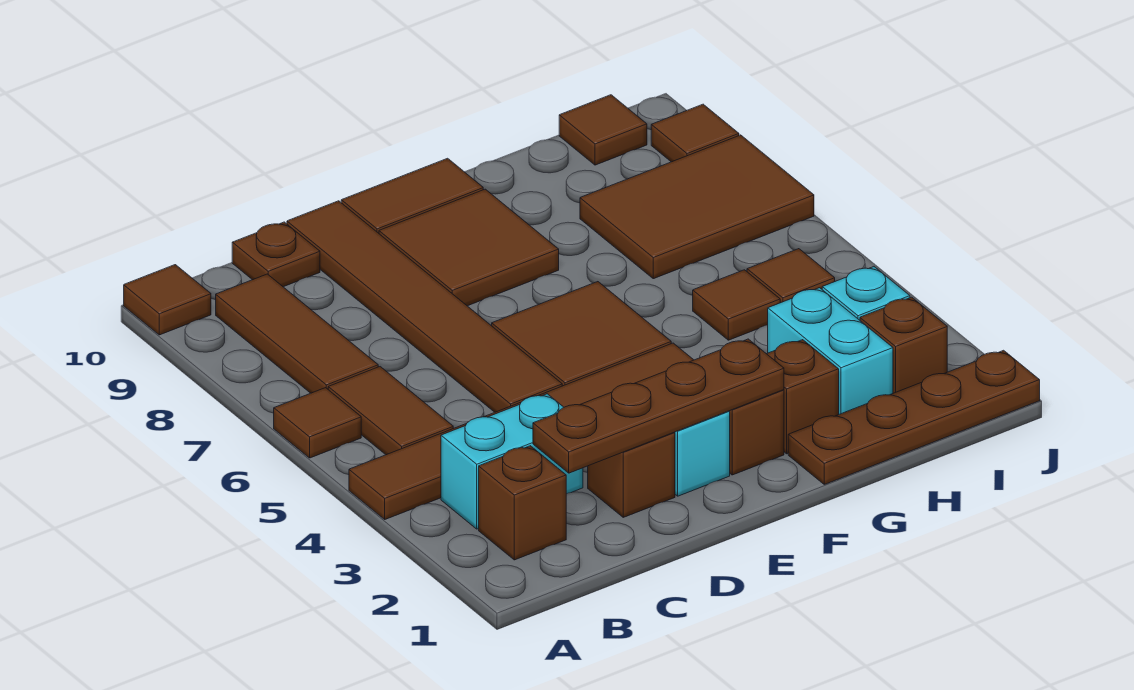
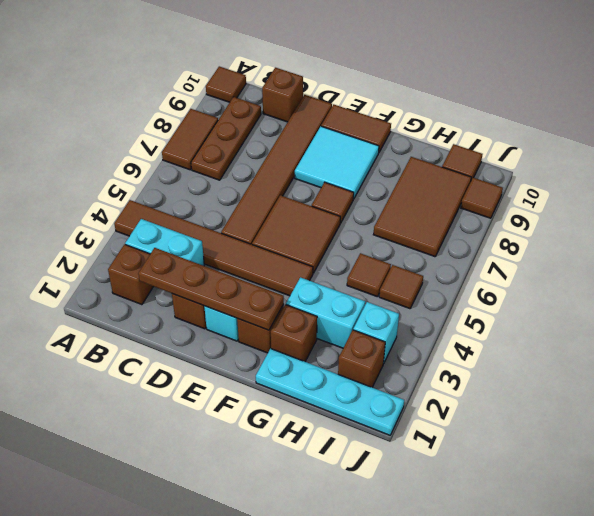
brown 1x1 tile [274,388,361,458] -> brown 1x1 tile moved to [312,182,354,223]
brown 1x2 tile [328,367,453,455] -> brown 1x2 tile moved to [162,109,218,170]
brown 1x3 tile [216,274,378,393] -> brown 1x3 plate [191,97,261,180]
brown 1x1 plate [232,222,320,287] -> brown 1x1 brick [262,68,303,122]
brown 2x2 tile [379,189,559,306] -> cyan 2x2 tile [295,126,379,199]
brown 1x4 plate [788,350,1040,484] -> cyan 1x4 plate [256,349,404,435]
cyan 1x2 brick [768,288,893,414] -> cyan 1x2 brick turned to [286,277,365,348]
brown 2x3 tile [580,135,814,279] -> brown 2x3 tile turned to [373,157,471,257]

